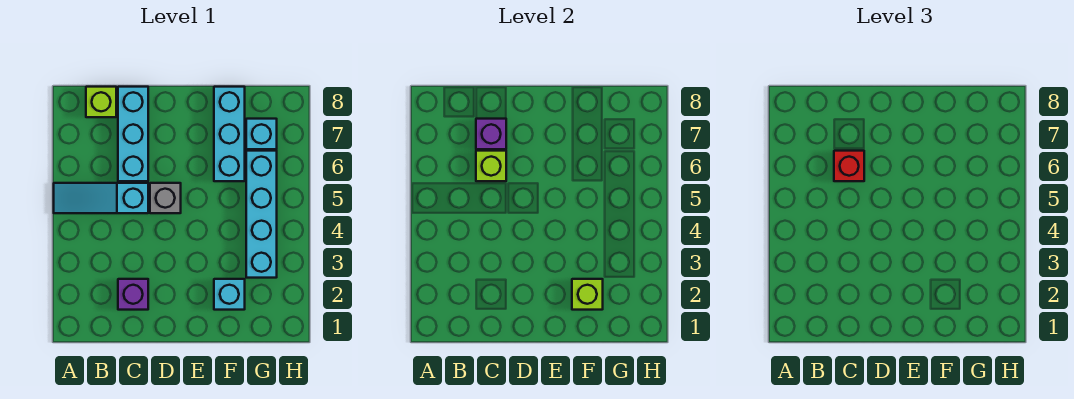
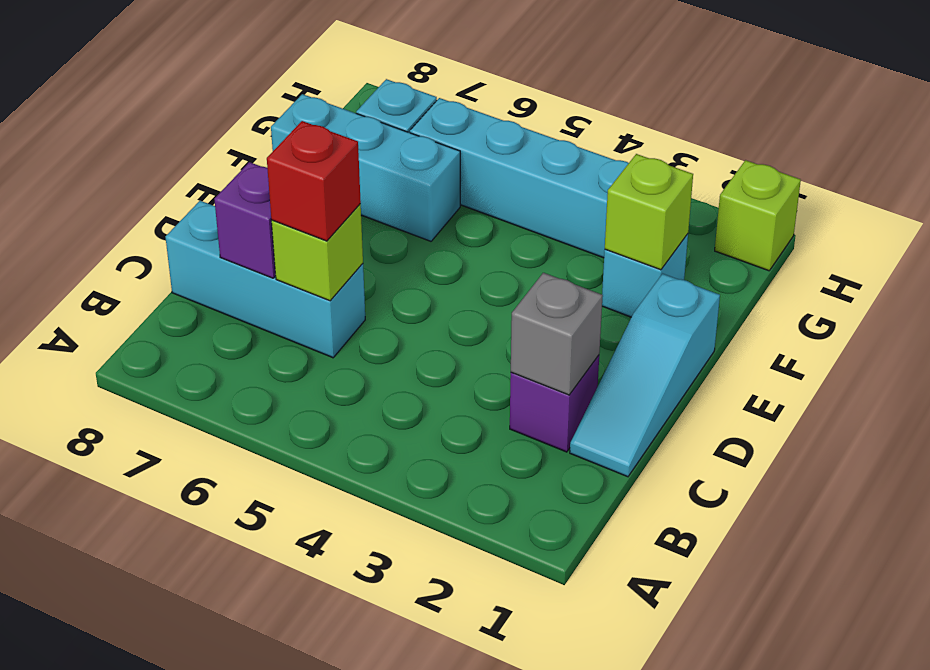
cyan 1x3 slope [54,183,148,213] -> cyan 1x3 slope moved to [570,274,720,477]
lime 1x1 brick [86,87,116,117] -> lime 1x1 brick moved to [715,160,801,271]
grey 1x1 brick [150,183,181,213] -> grey 1x1 brick moved to [511,273,603,395]

